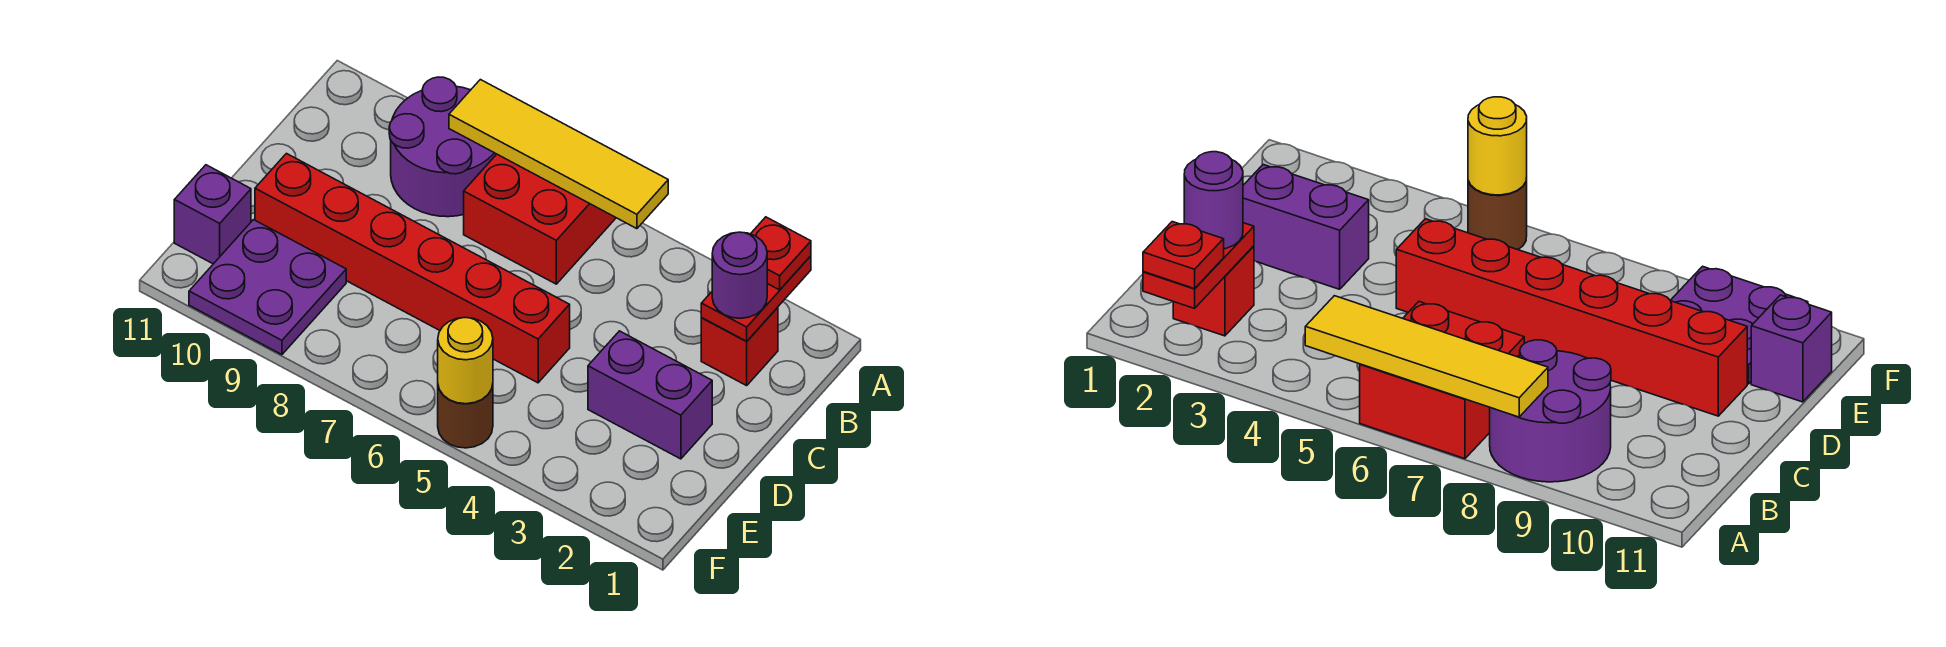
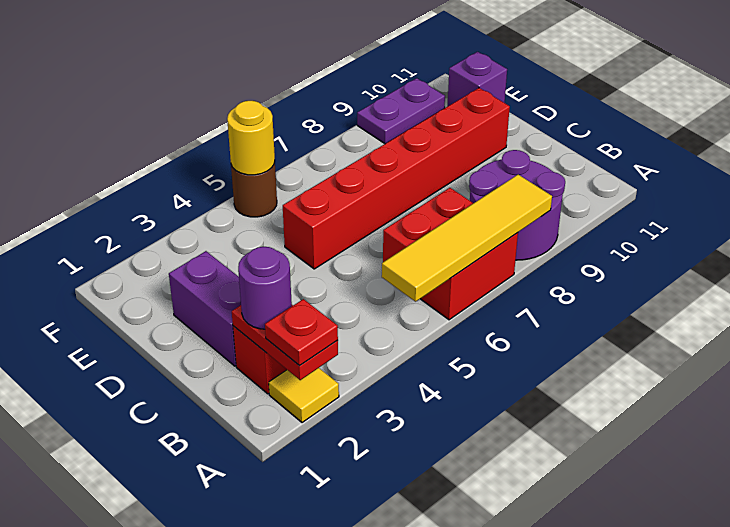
none -> yellow 1x1 tile [269,368,339,423]
purple 1x2 brick [588,331,712,459] -> purple 1x2 brick turned to [169,251,241,366]
purple 2x2 plate [189,220,346,355] -> purple 1x2 plate [357,78,445,144]

